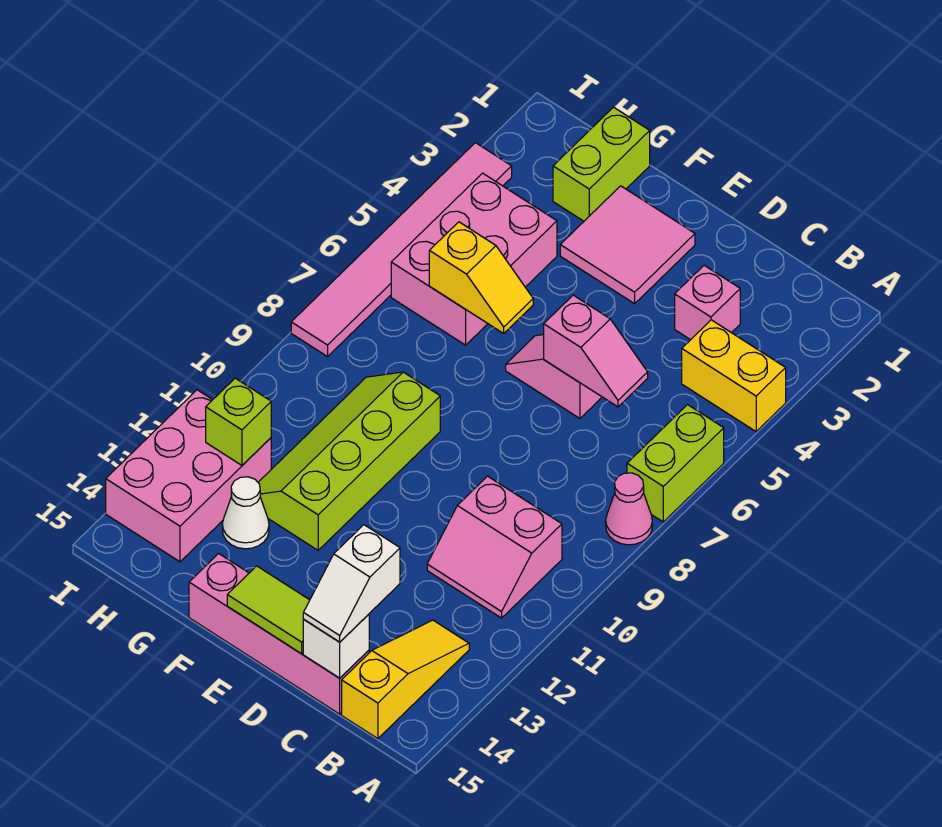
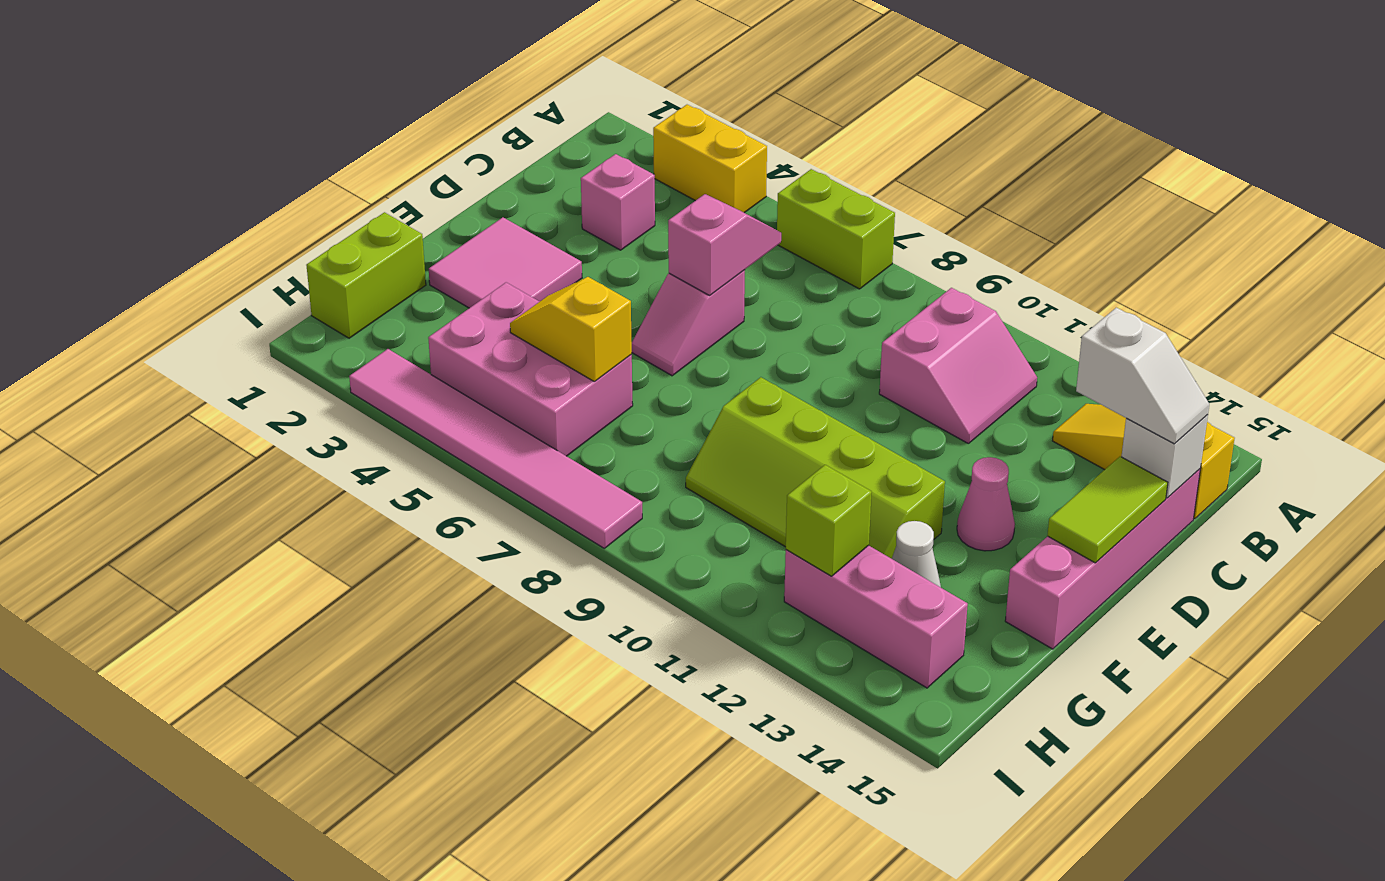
yellow 1x2 brick [682,320,786,432] -> yellow 1x2 brick turned to [653,105,767,213]
pink 1x1 cone [606,473,652,545] -> pink 1x1 cone moved to [957,457,1015,551]
yellow 1x2 slope [429,222,533,333] -> yellow 1x2 slope turned to [510,277,632,381]
lime 1x2 brick [553,107,650,221] -> lime 1x2 brick turned to [306,212,426,338]
pink 2x3 brick [106,390,271,562] -> pink 1x3 brick [784,545,968,688]

